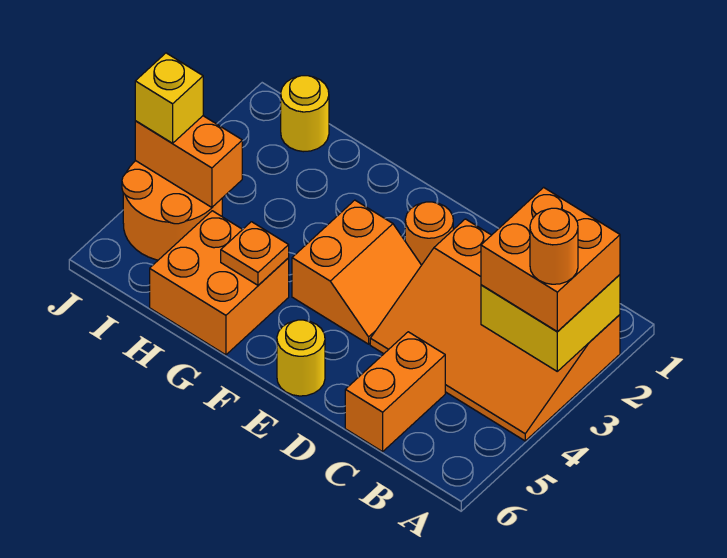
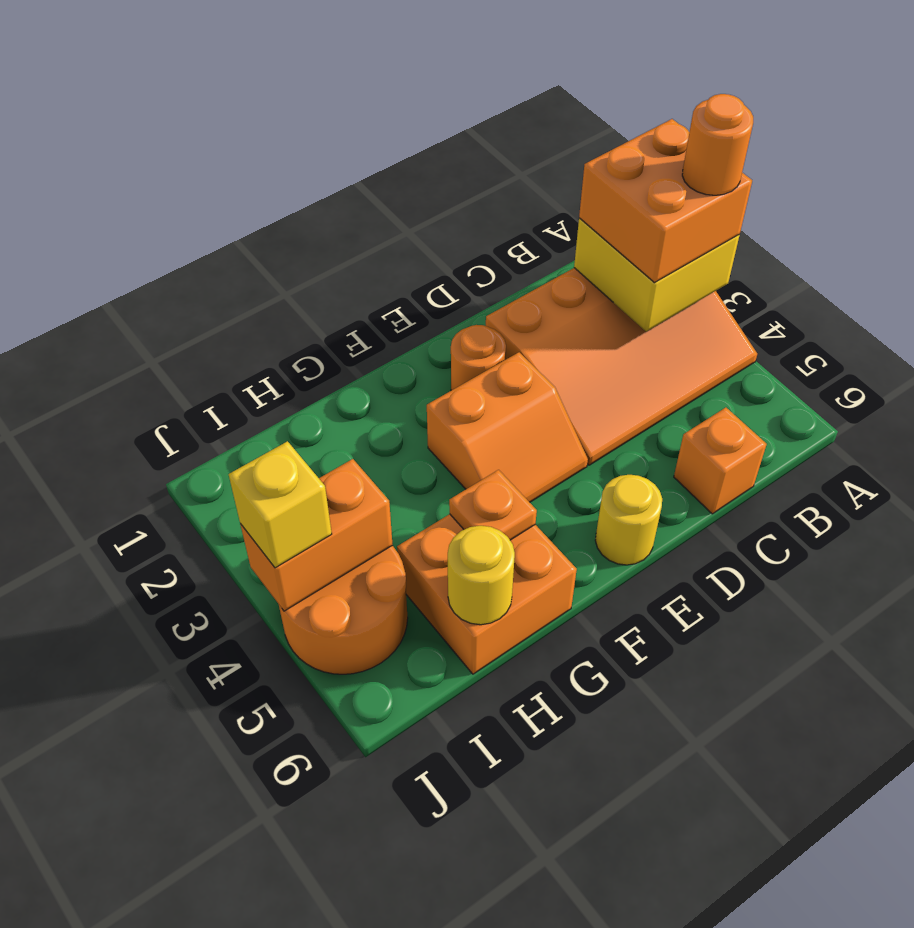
orange 1x2 brick [345,332,445,452] -> orange 1x1 brick [674,408,767,514]
orange 2x2 slope [292,200,421,344] -> orange 2x2 slope turned to [427,352,588,502]
yellow 1x1 round brick [281,76,329,152] -> yellow 1x1 round brick moved to [448,526,515,625]

